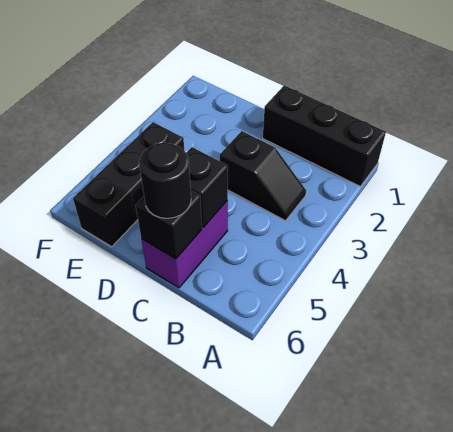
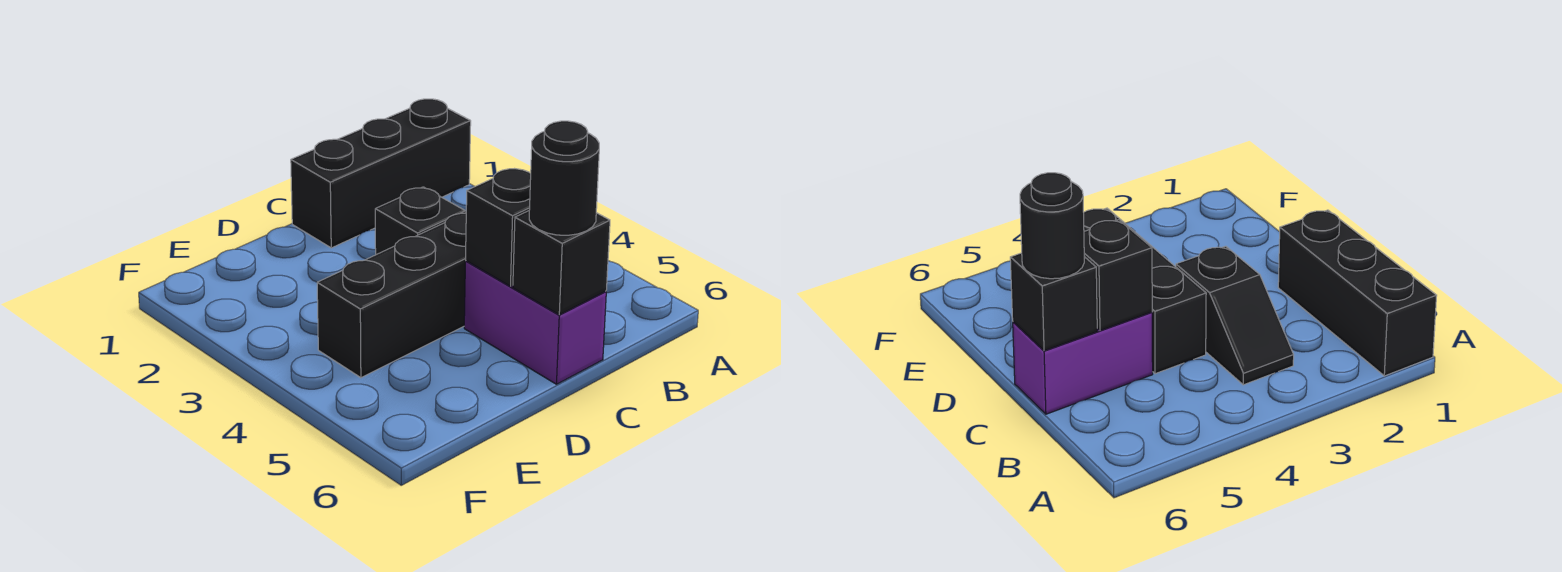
black 1x3 brick [73,122,184,247] -> black 1x3 brick turned to [317,213,466,378]

